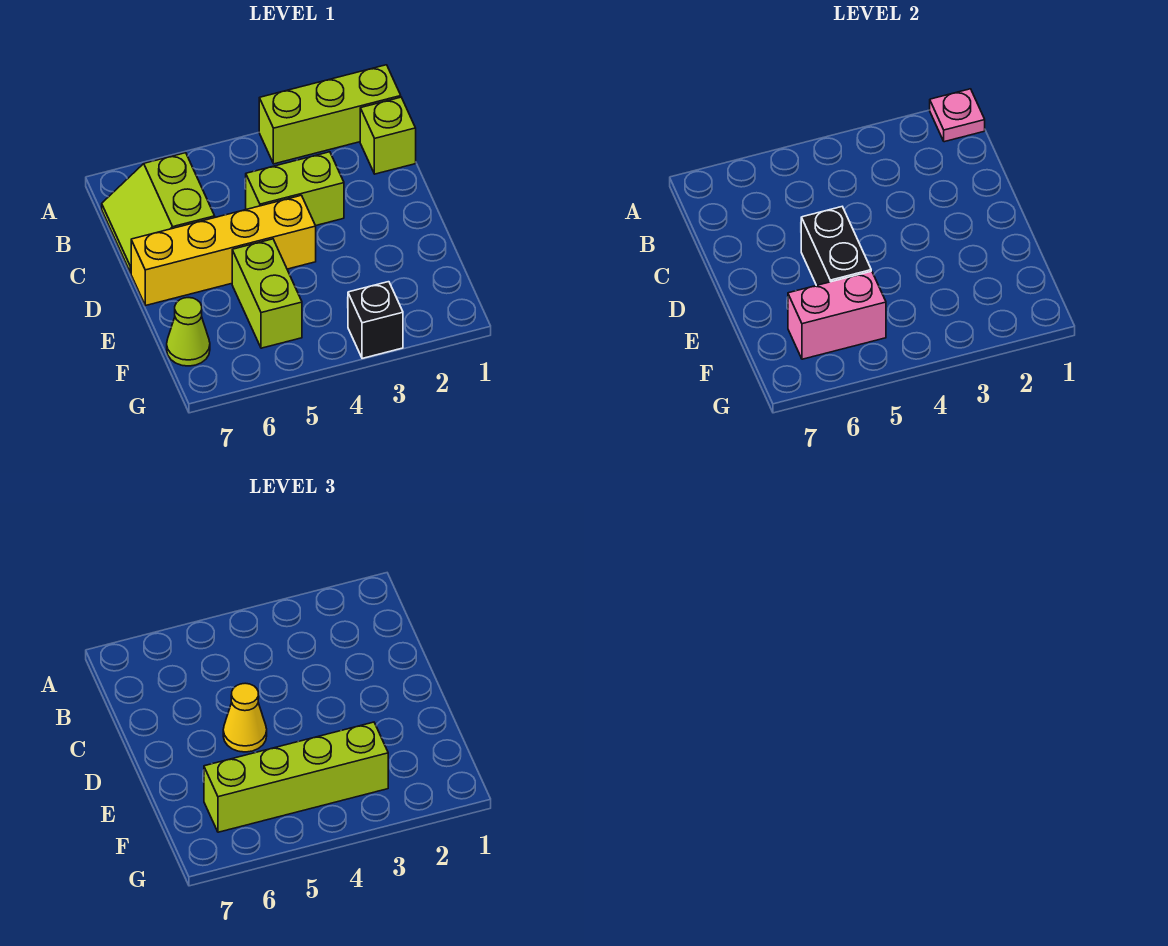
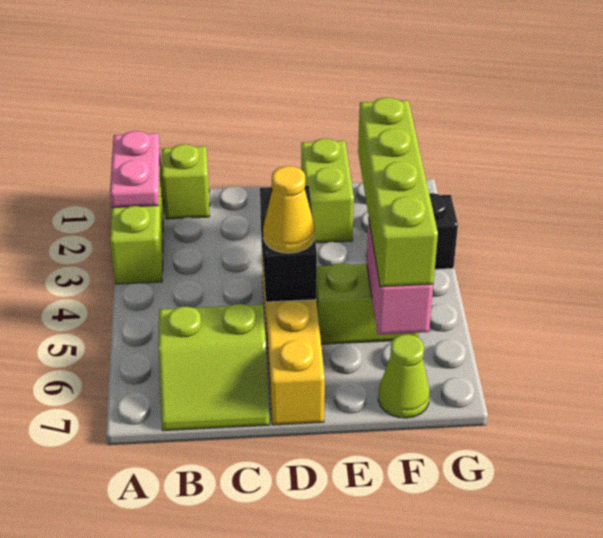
pink 1x1 plate [930,89,985,142] -> pink 1x2 plate [110,131,160,208]
lime 1x2 brick [246,152,344,226] -> lime 1x2 brick moved to [301,139,354,243]
black 1x2 brick [801,207,871,285] -> black 1x2 brick turned to [260,186,317,302]

